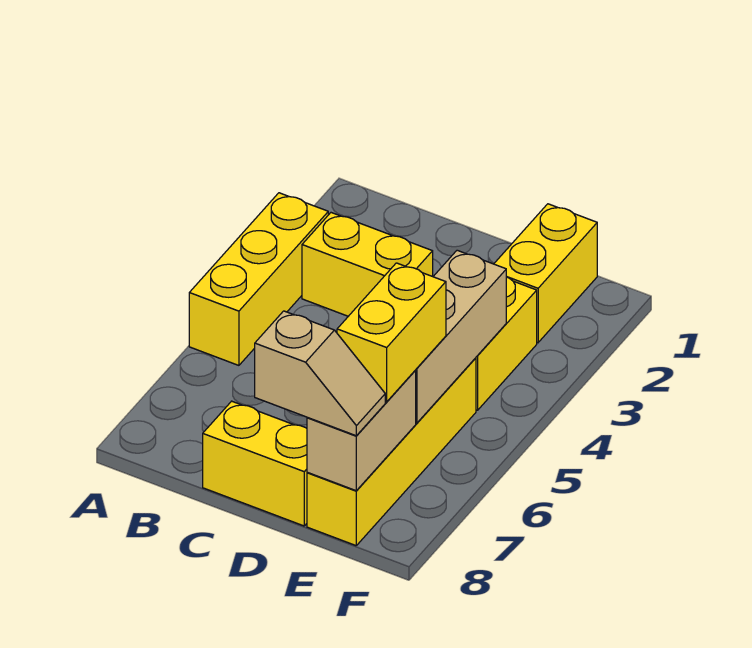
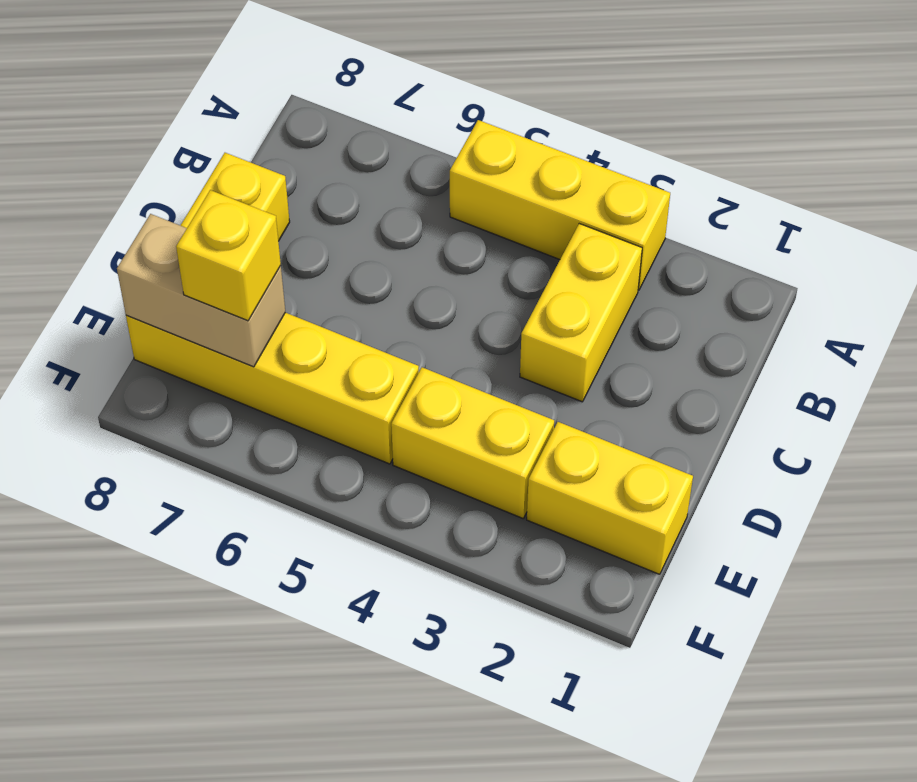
tan 1x2 slope [255,311,385,436] -> none
tan 1x3 brick [415,250,506,423] -> none
yellow 1x2 brick [337,263,446,402] -> yellow 1x1 brick [176,190,281,321]

